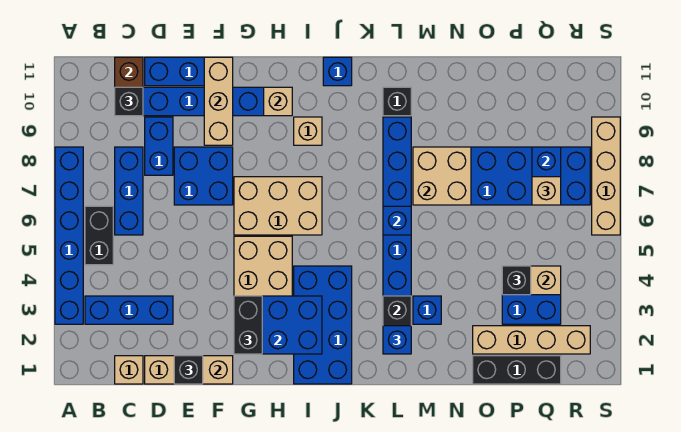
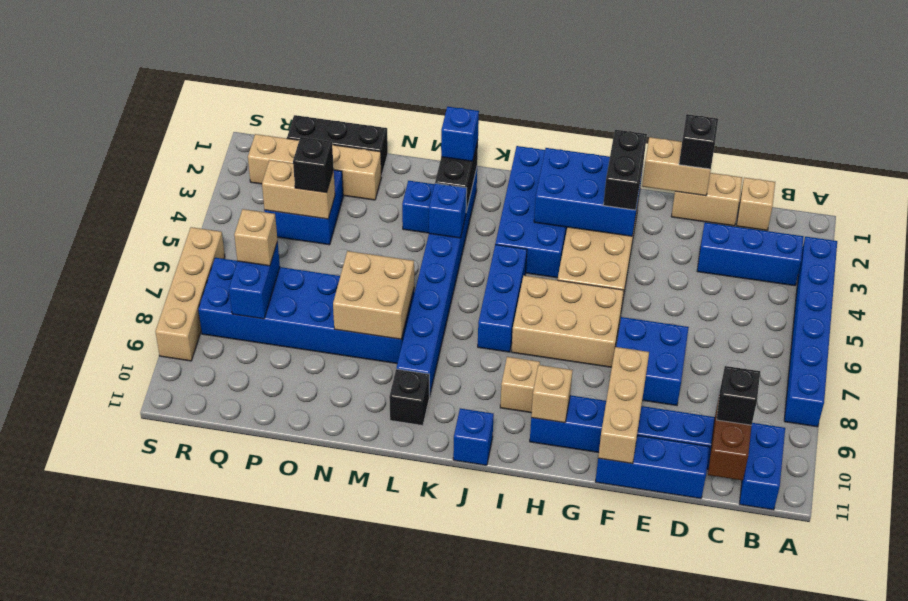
black 1x2 brick [85,206,113,265] -> none
blue 1x3 brick [115,147,143,235] -> blue 1x3 brick moved to [478,245,527,352]
blue 1x2 brick [145,117,173,175] -> blue 1x2 brick moved to [740,423,785,510]
blue 1x1 brick [383,206,411,235] -> blue 1x1 brick moved to [429,183,467,238]

